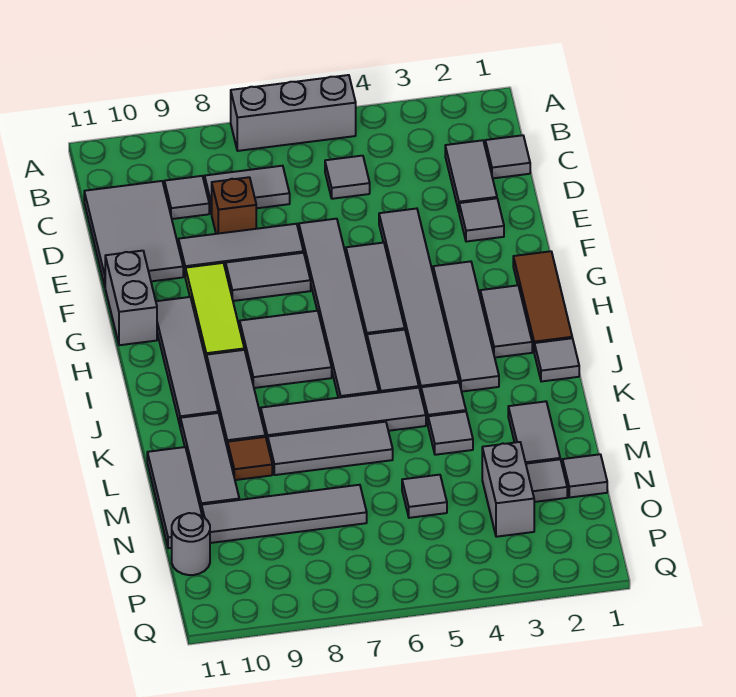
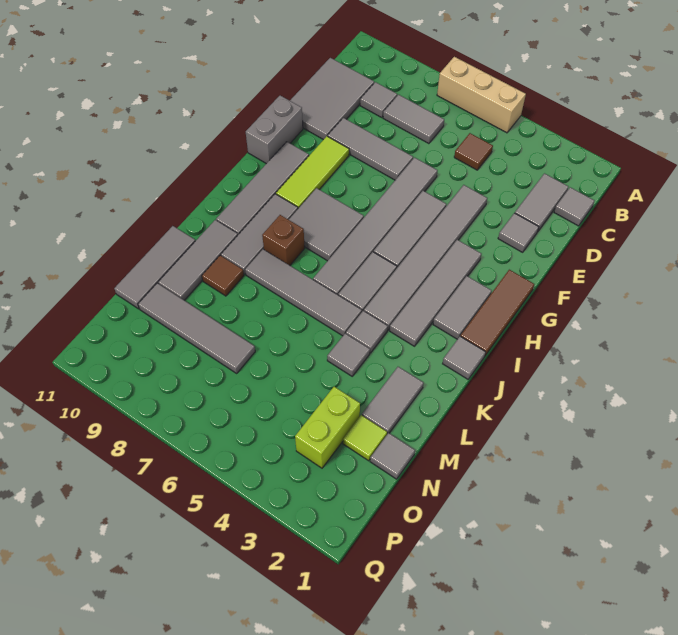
grey 1x3 brick [231,75,356,151] -> tan 1x3 brick [437,57,526,133]
grey 1x1 tile [325,156,370,199] -> brown 1x1 tile [454,133,493,170]
brown 1x1 brick [212,177,256,234] -> brown 1x1 brick moved to [262,215,305,265]
grey 1x2 tile [226,253,311,301] -> none
grey 1x3 tile [268,422,393,475] -> none
grey 1x1 tile [526,459,567,502] -> lime 1x1 tile [343,415,387,461]
grey 1x2 brick [482,442,534,537] -> lime 1x2 brick [295,387,360,468]
grey 1x1 tile [402,475,447,518] -> none
grey 1x1 round brick [172,513,210,575] -> none

